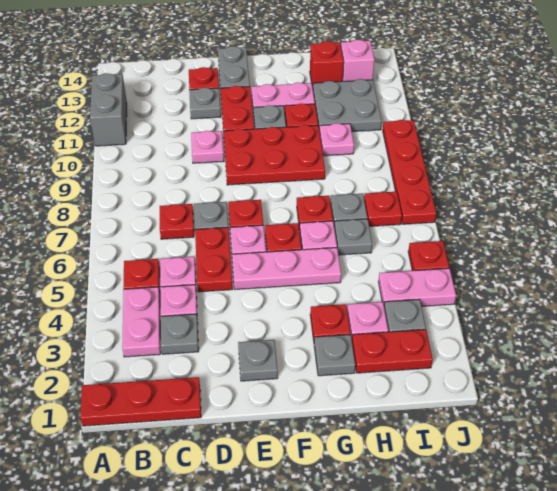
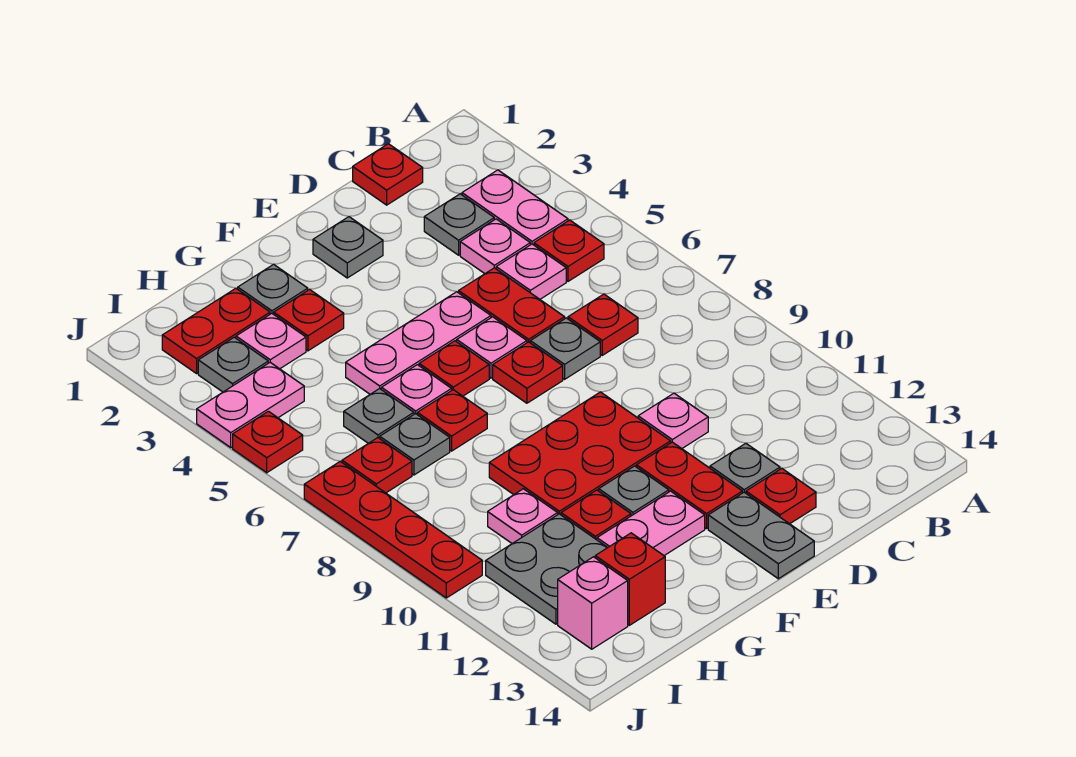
red 1x3 plate [80,377,201,426] -> red 1x1 plate [353,144,423,205]
grey 1x2 brick [90,73,127,146] -> none

